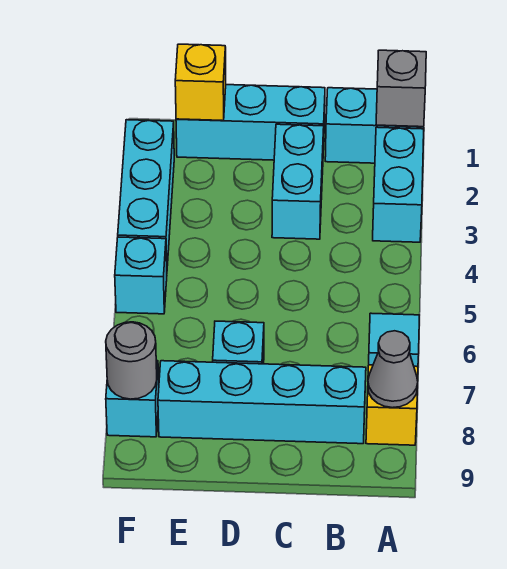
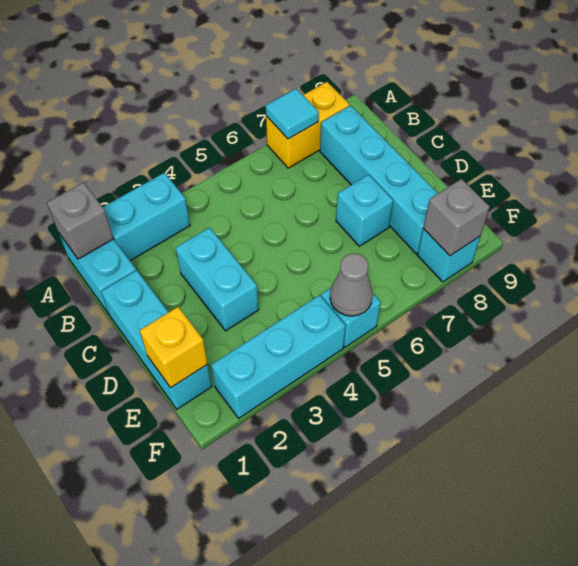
grey 1x1 cone [368,331,418,408] -> grey 1x1 cone moved to [330,253,373,316]
cyan 1x2 brick [272,124,324,239] -> cyan 1x2 brick turned to [176,228,259,331]
grey 1x1 round brick [106,322,157,399] -> grey 1x1 brick [423,179,490,256]

